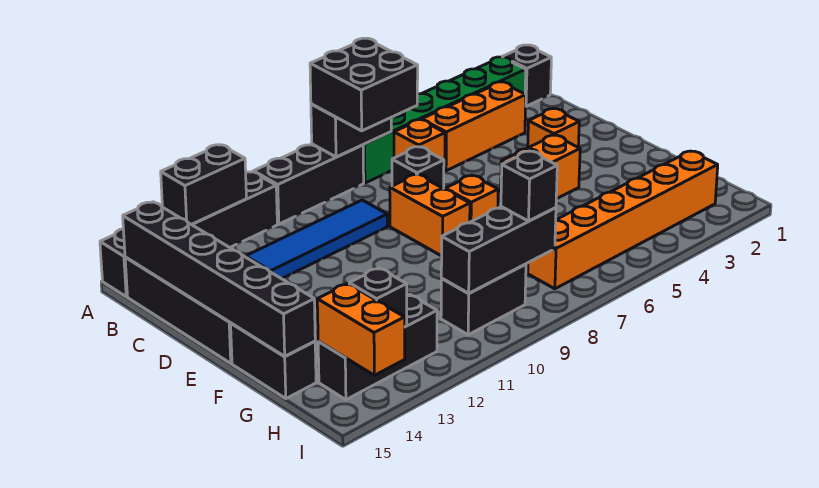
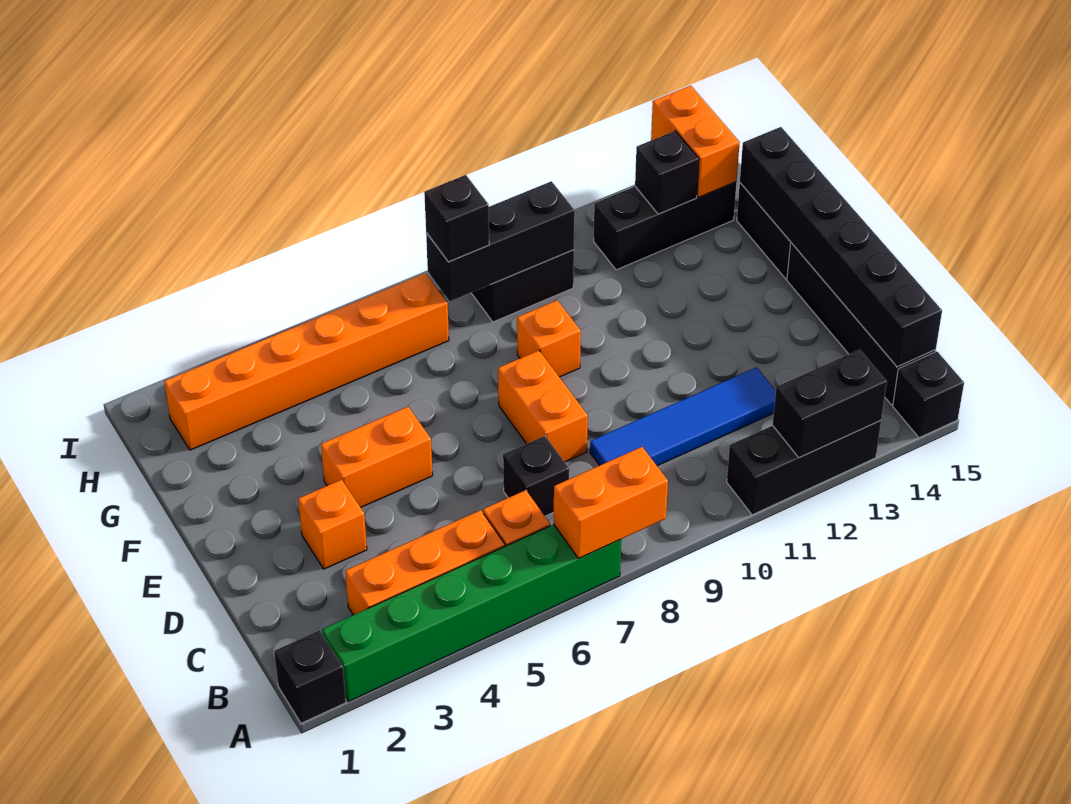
black 1x2 brick [311,104,391,157] -> orange 1x2 brick [554,447,668,558]
black 2x2 brick [310,38,418,131] -> none
black 1x3 brick [254,144,364,224] -> none
orange 1x1 brick [445,175,498,222] -> orange 1x1 brick moved to [517,300,581,377]

